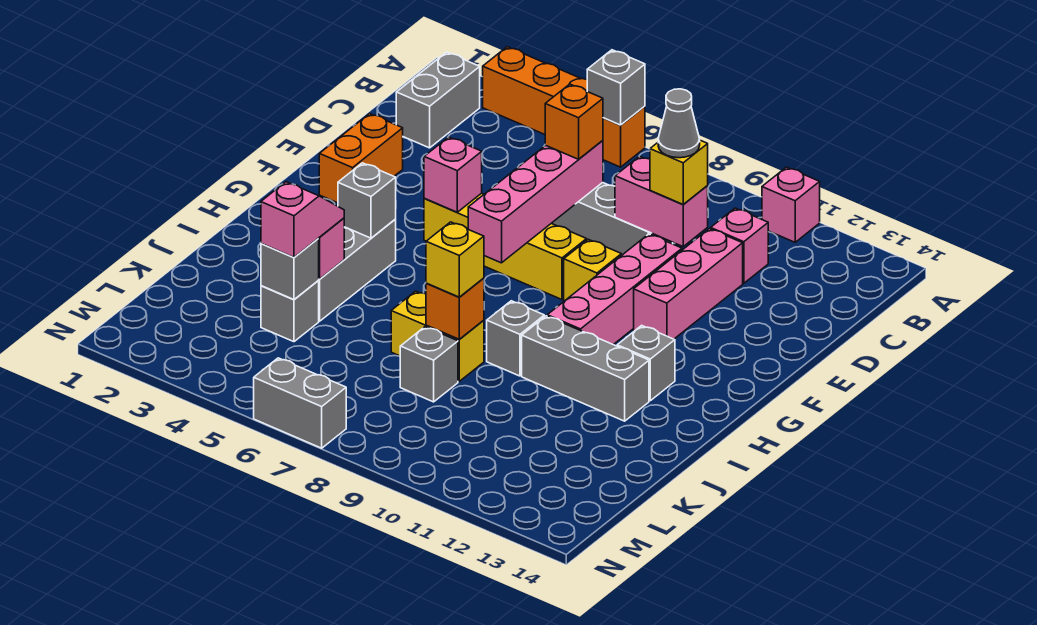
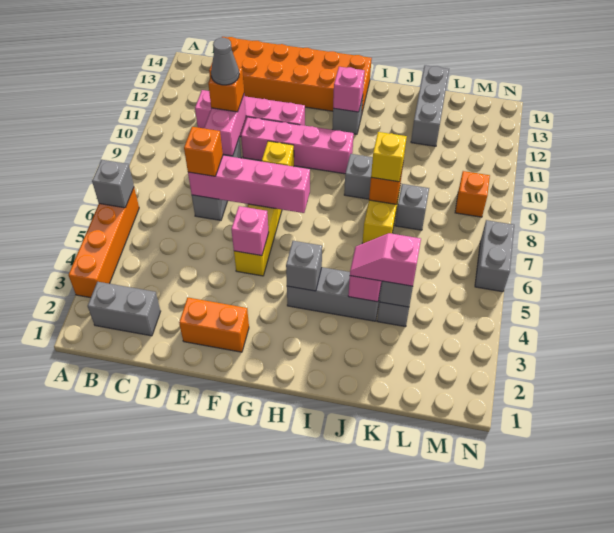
pink 1x1 brick [762,167,820,242] -> pink 1x1 brick moved to [333,67,365,112]
none -> orange 2x6 brick [209,37,372,112]
yellow 1x1 brick [650,140,708,204] -> orange 1x1 brick [208,67,244,112]
grey 1x3 brick [522,316,649,421] -> grey 1x3 brick moved to [411,65,449,146]
none -> orange 1x1 brick [455,171,490,217]

